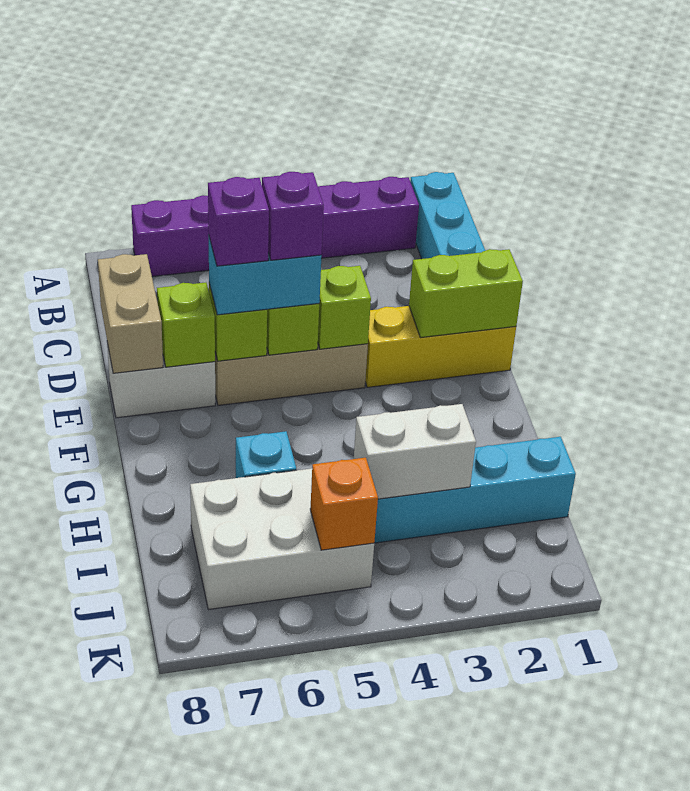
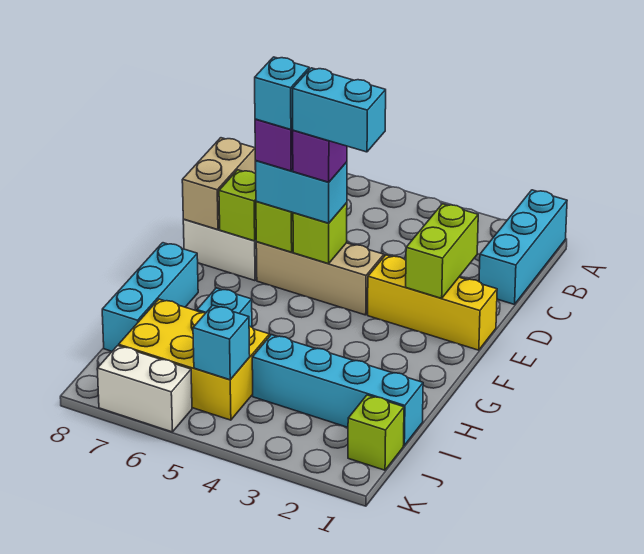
purple 1x6 brick [131,177,419,276] -> none
lime 1x2 brick [409,249,523,338] -> lime 1x2 brick turned to [406,204,478,298]
lime 1x1 brick [318,266,371,349] -> lime 1x1 brick moved to [348,395,404,470]
none -> cyan 1x2 brick [293,68,386,152]
none -> cyan 1x1 brick [255,57,309,129]
none -> cyan 1x3 brick [102,243,198,351]
white 1x2 brick [354,404,476,499] -> white 1x2 brick moved to [97,346,192,432]
white 2x3 brick [190,468,374,610] -> yellow 2x3 brick [119,299,270,420]
orange 1x1 brick [310,458,378,550] -> cyan 1x1 brick [193,305,250,380]

